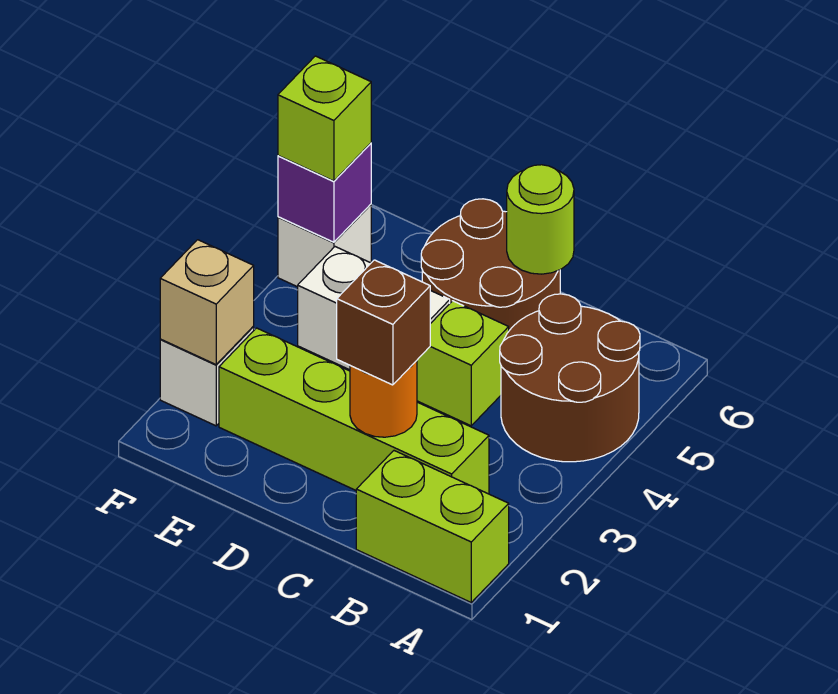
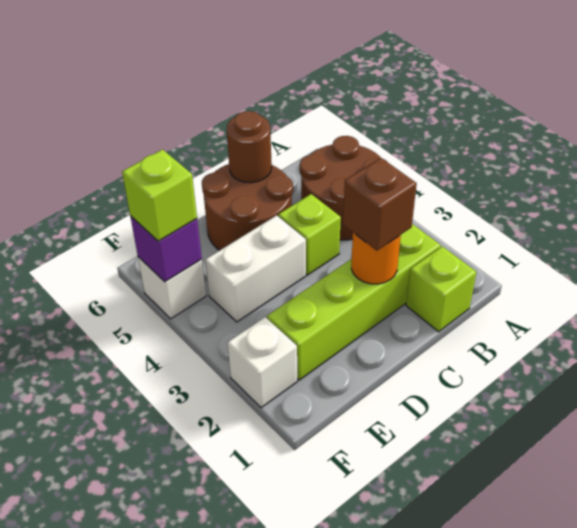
lime 1x2 brick [356,451,509,602] -> lime 1x1 brick [406,246,476,332]
lime 1x1 round brick [507,165,574,274] -> brown 1x1 round brick [227,111,272,183]
tan 1x1 brick [160,240,254,365] -> none

